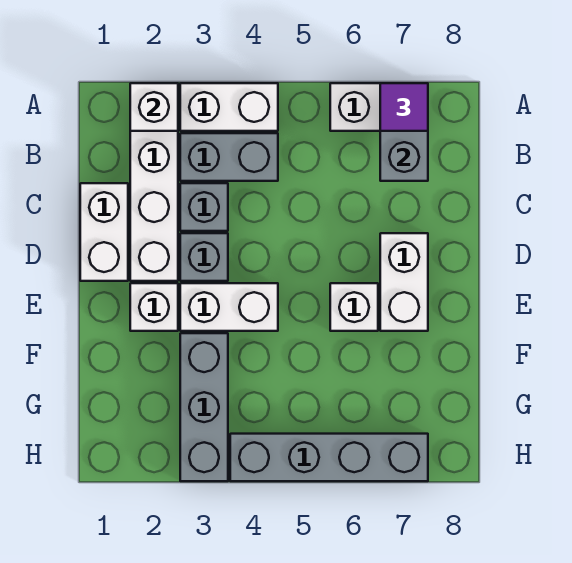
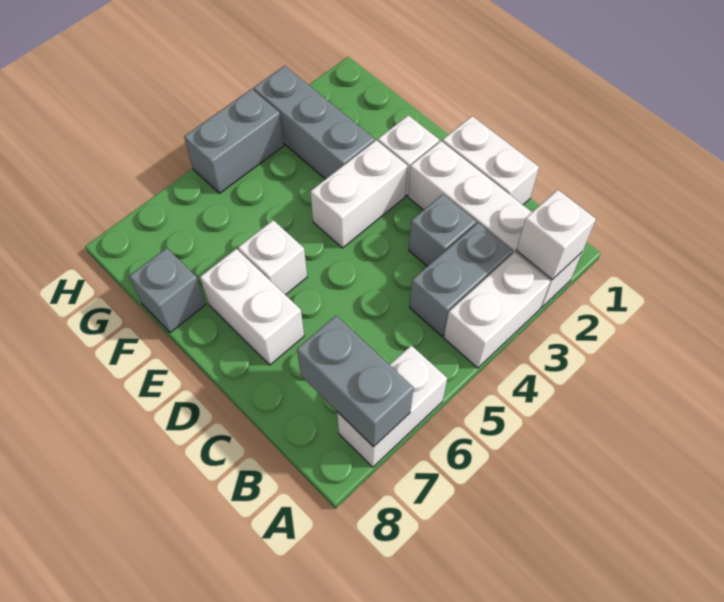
purple 1x1 tile [380,83,428,131] -> none
grey 1x1 brick [180,233,228,281] -> grey 1x1 brick moved to [130,248,206,333]
grey 1x4 brick [230,434,428,481] -> grey 1x2 brick [184,89,284,193]

